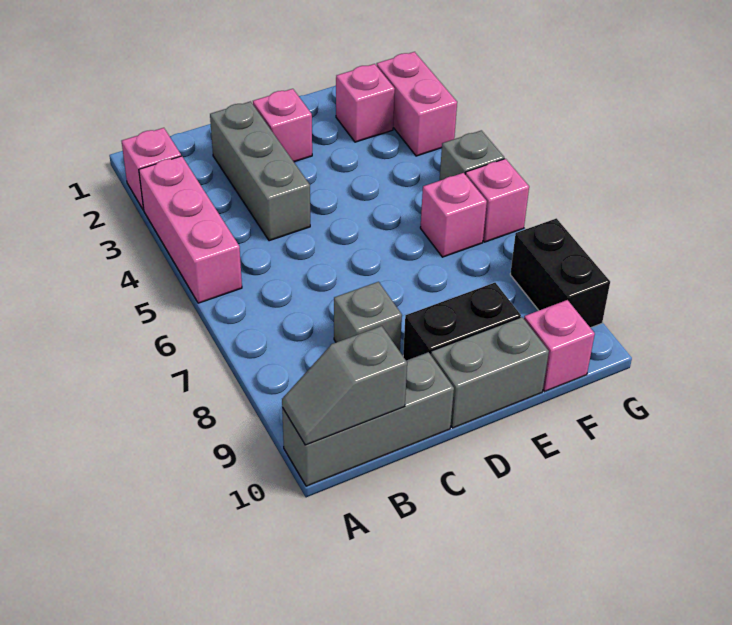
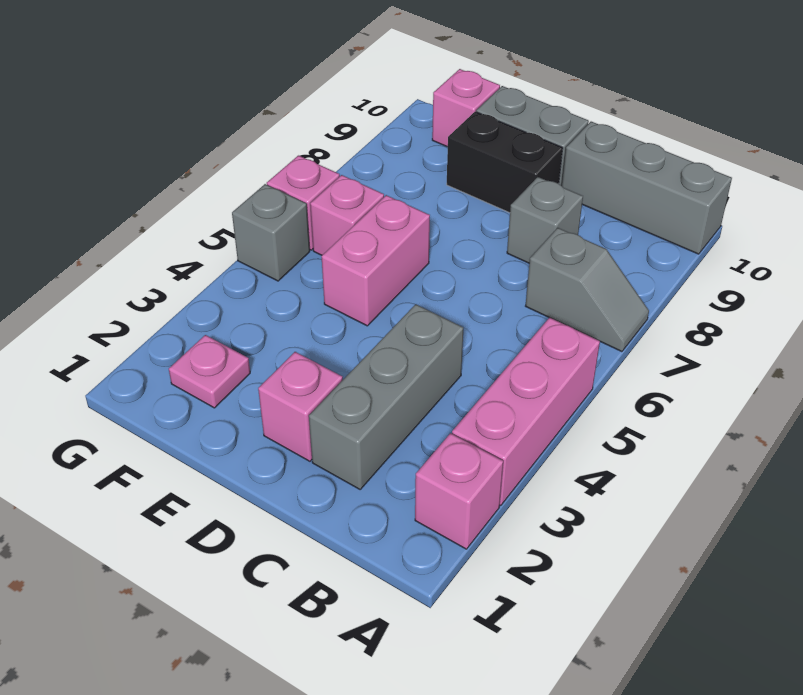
grey 1x2 slope [282,326,407,445] -> grey 1x2 slope moved to [526,228,649,352]
pink 1x1 brick [336,64,395,142] -> pink 1x1 plate [169,335,250,408]
pink 1x2 brick [377,52,457,156] -> pink 1x2 brick moved to [322,195,430,326]
black 1x2 brick [510,218,610,328] -> none

